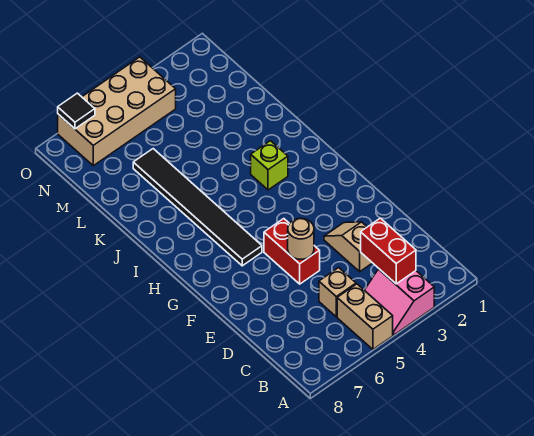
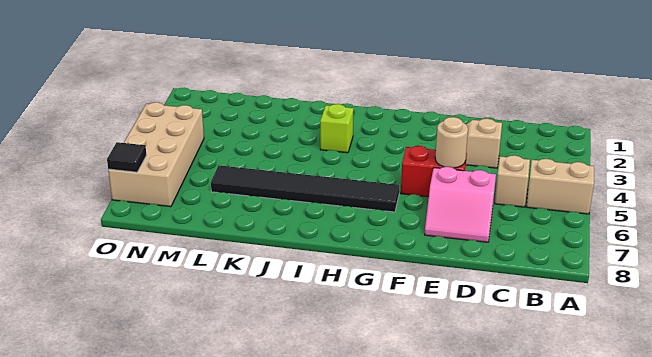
pink 2x2 slope [365,269,434,335] -> pink 2x2 slope moved to [425,167,496,242]
red 1x2 brick [361,218,416,284] -> none

